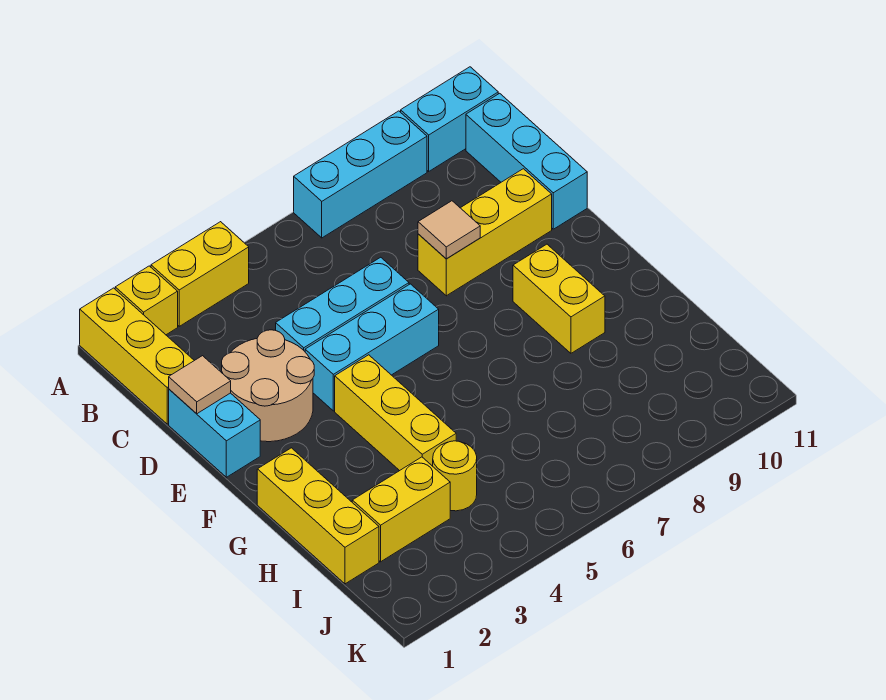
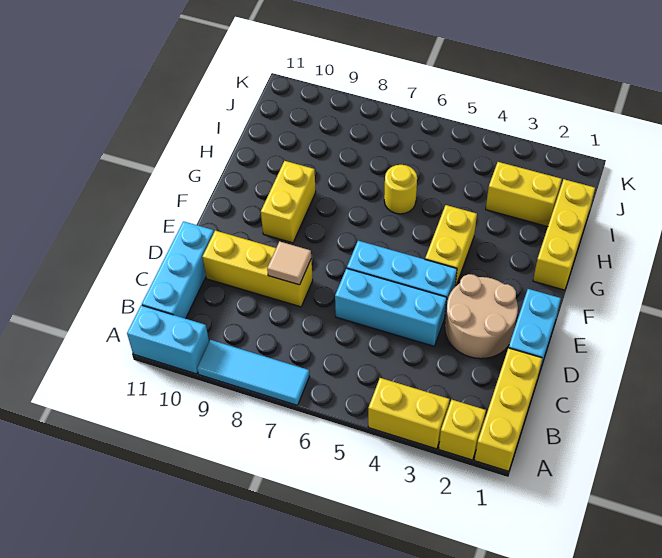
cyan 1x3 brick [294,111,427,238] -> cyan 1x3 tile [197,340,309,405]
tan 1x1 tile [169,356,231,414] -> none
yellow 1x3 brick [335,355,456,471] -> yellow 1x2 brick [425,205,477,287]
yellow 1x1 round brick [433,441,477,511] -> yellow 1x1 round brick moved to [384,165,417,214]

